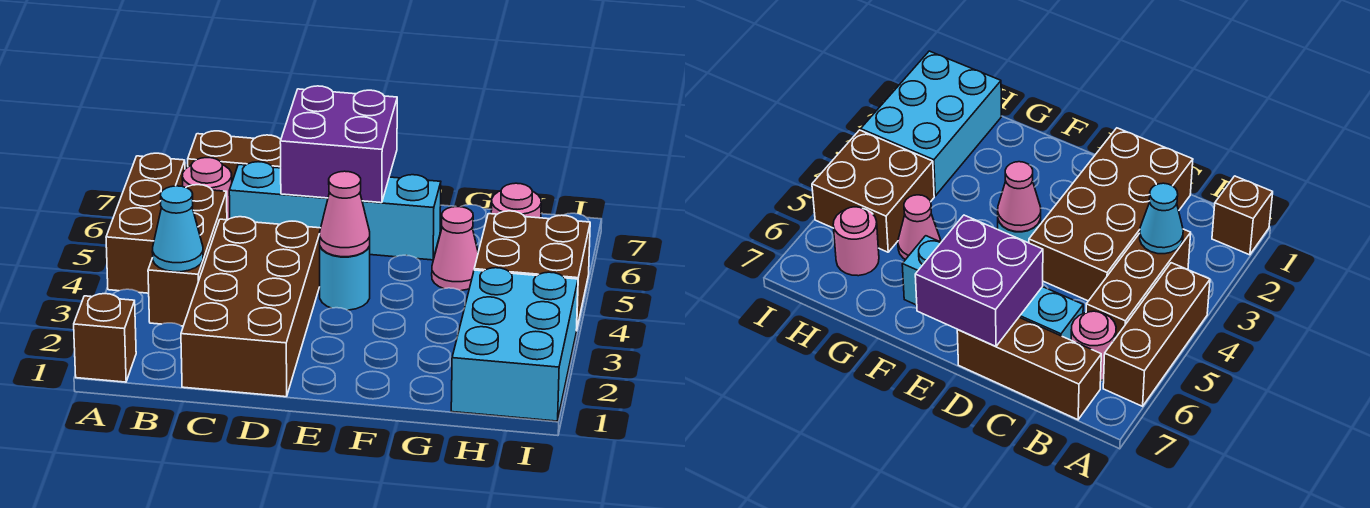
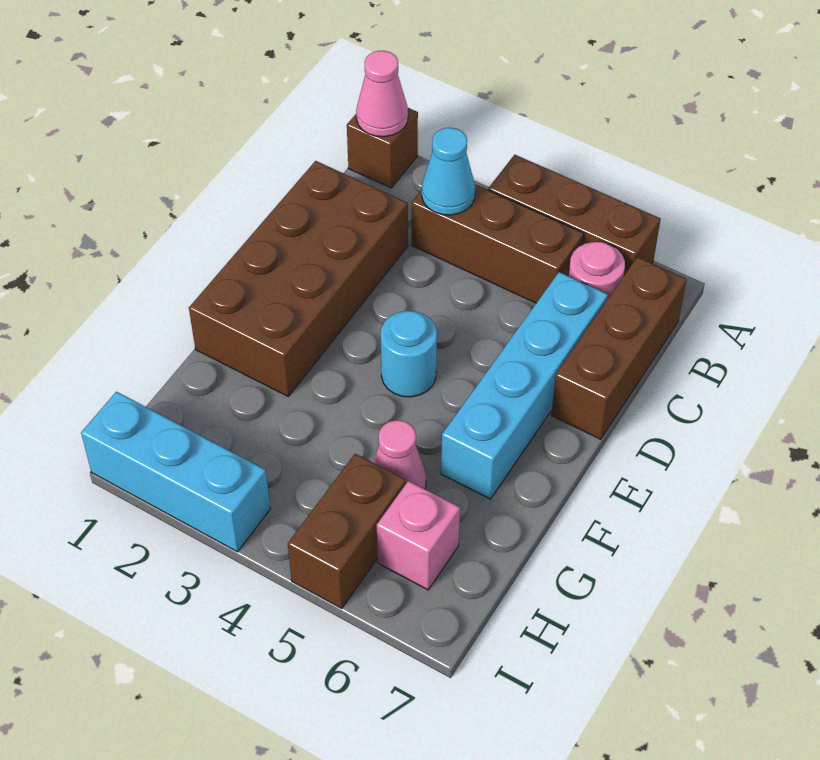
brown 2x4 brick [181,217,321,397] -> brown 2x4 brick turned to [189,161,408,396]
purple 2x2 brick [280,86,397,203] -> none
pink 1x1 cone [320,171,370,257] -> pink 1x1 cone moved to [356,51,408,137]
cyan 2x3 brick [451,268,578,421] -> cyan 1x3 brick [81,392,270,552]
brown 2x2 brick [474,211,590,331] -> brown 1x2 brick [288,454,406,608]
pink 1x1 round brick [491,183,541,218] -> pink 1x1 brick [377,481,460,590]

